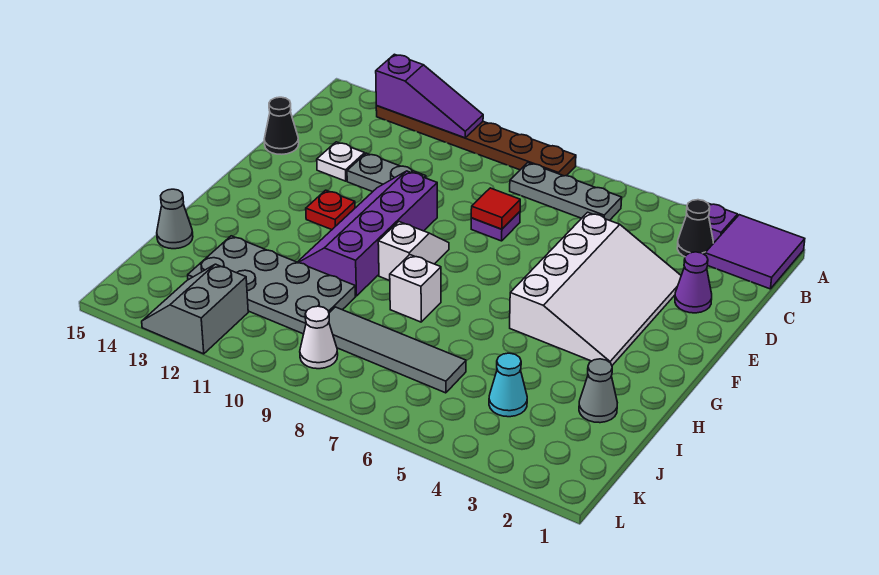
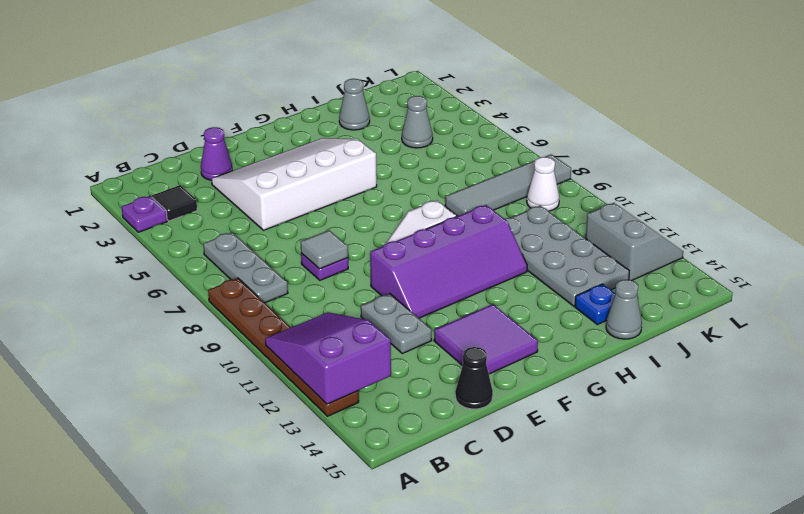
purple 2x2 tile [705,215,805,289] -> purple 2x2 tile moved to [434,304,538,374]
purple 1x3 slope [376,54,483,138] -> purple 2x3 slope [265,312,391,404]
black 1x1 cone [677,200,713,257] -> black 1x1 tile [152,185,197,221]
red 1x1 tile [471,188,520,229] -> grey 1x1 tile [301,230,348,269]
white 1x1 plate [317,142,365,181] -> none
red 1x1 plate [306,190,355,230] -> none
white 1x1 brick [390,255,441,322] -> none
none -> blue 1x1 plate [575,284,615,325]
cyan 1x1 cone [489,353,527,417] -> grey 1x1 cone [402,96,433,148]
grey 1x4 tile [329,307,466,393] -> grey 1x4 tile turned to [445,154,571,216]
grey 2x2 slope [142,264,248,354] -> grey 2x2 slope turned to [586,203,683,280]

